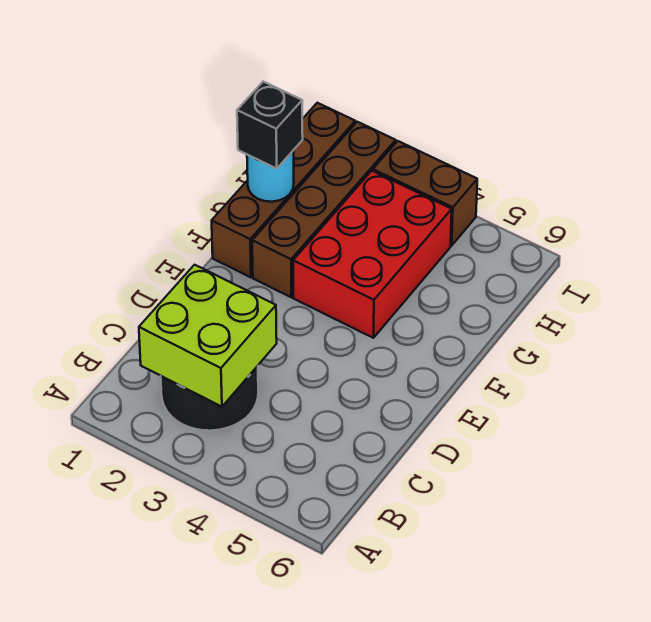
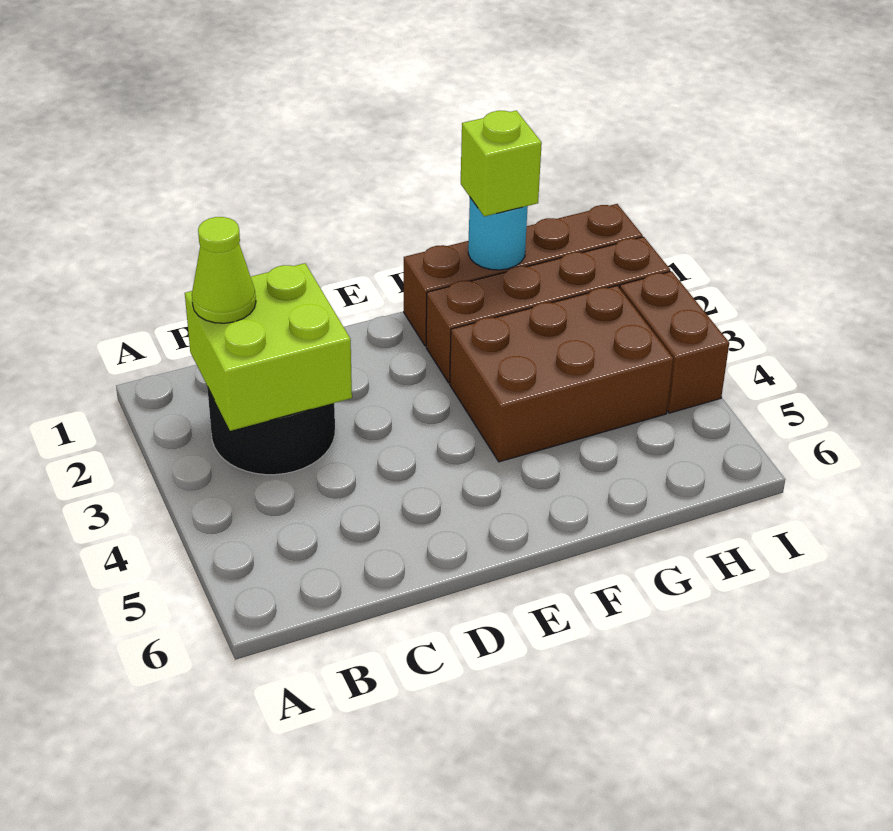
none -> lime 1x1 cone [192,217,256,323]
red 2x3 brick [293,171,452,338] -> brown 2x3 brick [450,286,673,462]
black 1x1 brick [237,82,303,168] -> lime 1x1 brick [461,111,542,217]

